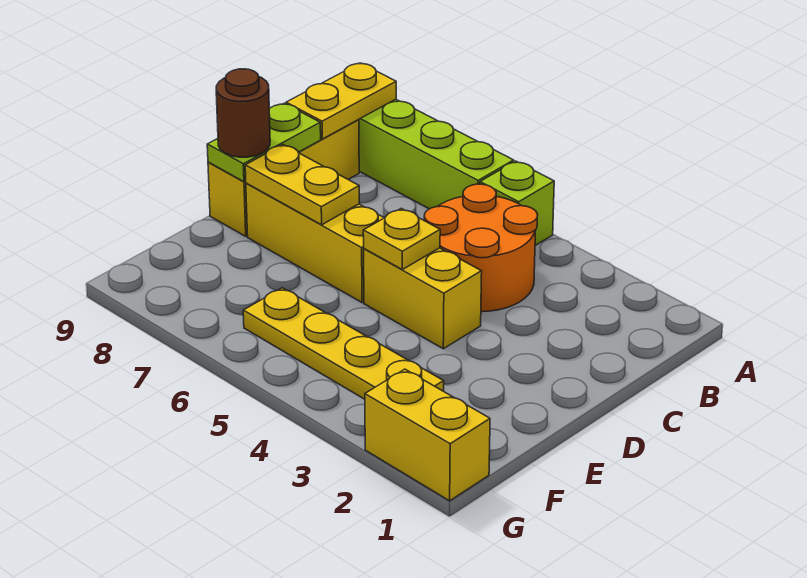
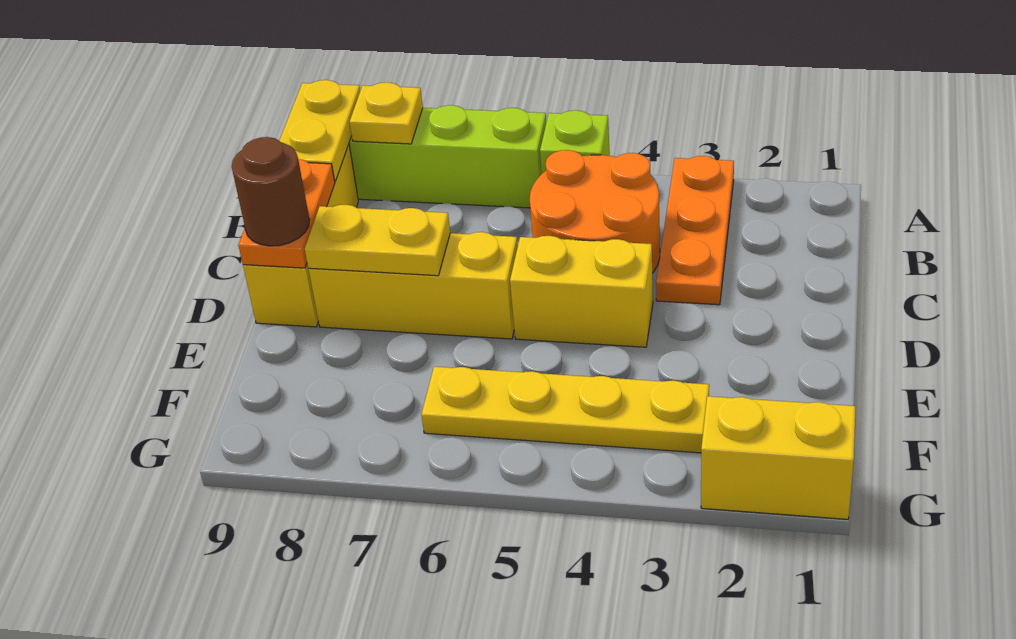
none -> orange 1x3 plate [656,156,734,305]
lime 1x2 plate [207,103,321,182] -> orange 1x2 plate [238,159,335,268]
yellow 1x1 plate [363,208,440,269] -> yellow 1x1 plate moved to [350,82,423,144]

